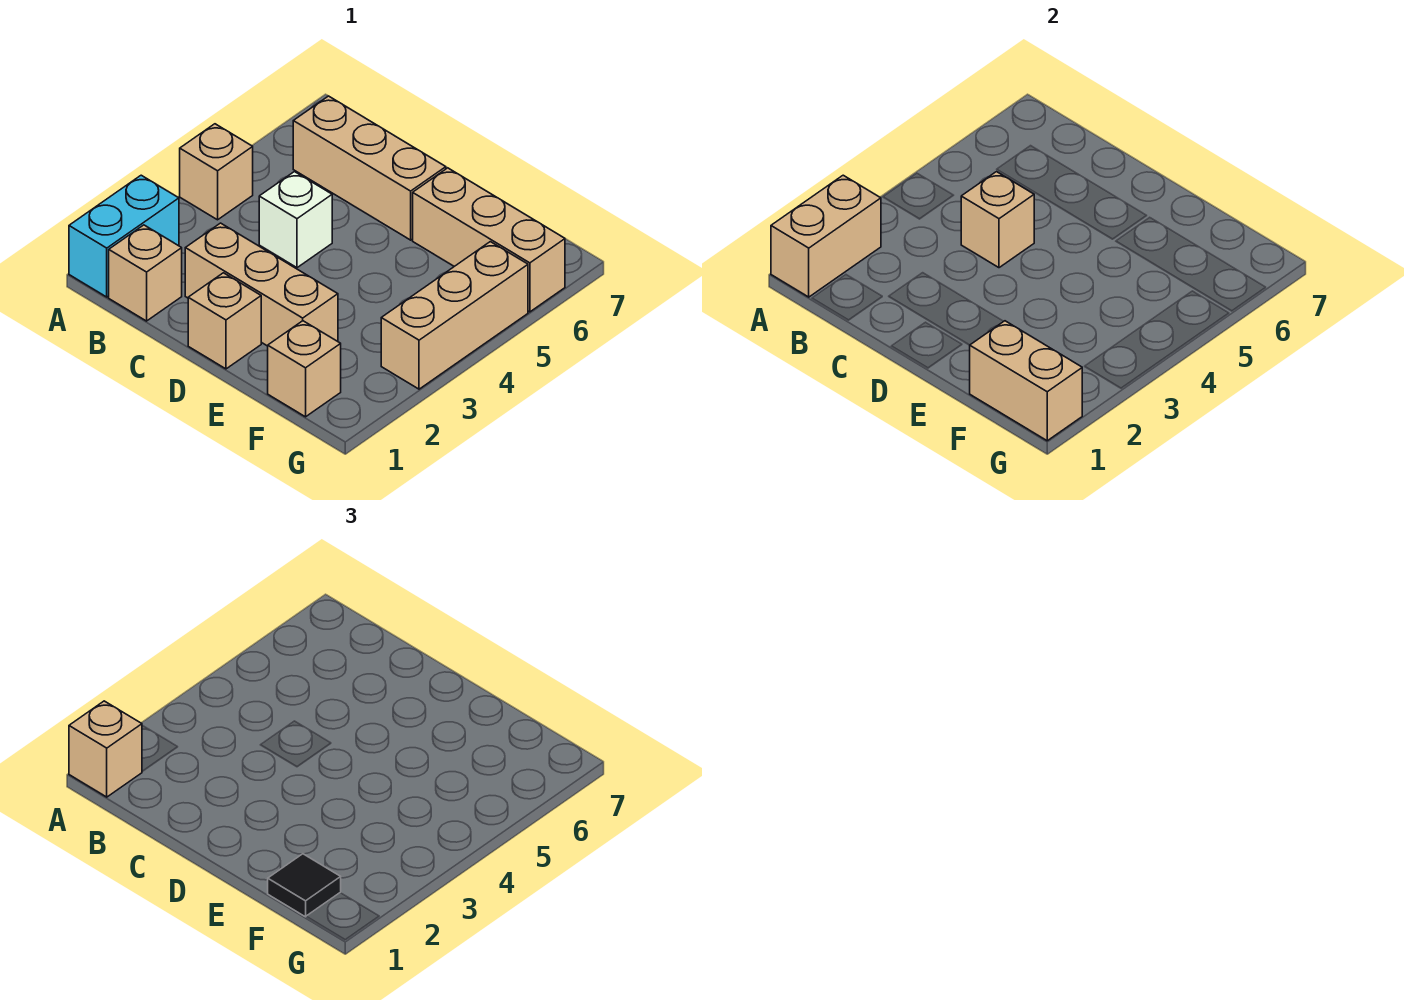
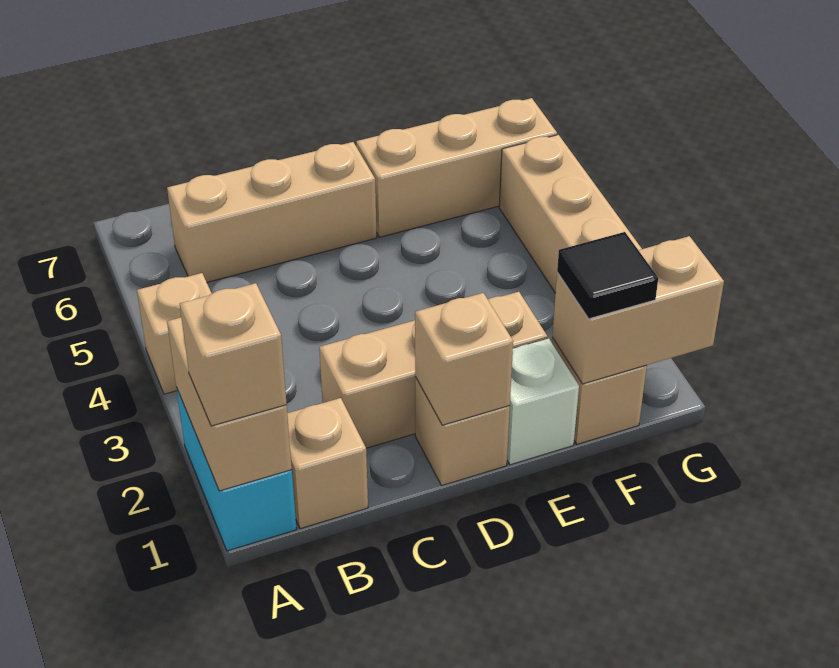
white 1x1 brick [259,172,332,268] -> white 1x1 brick moved to [507,339,579,465]
tan 1x1 brick [961,172,1034,268] -> tan 1x1 brick moved to [415,293,513,425]

